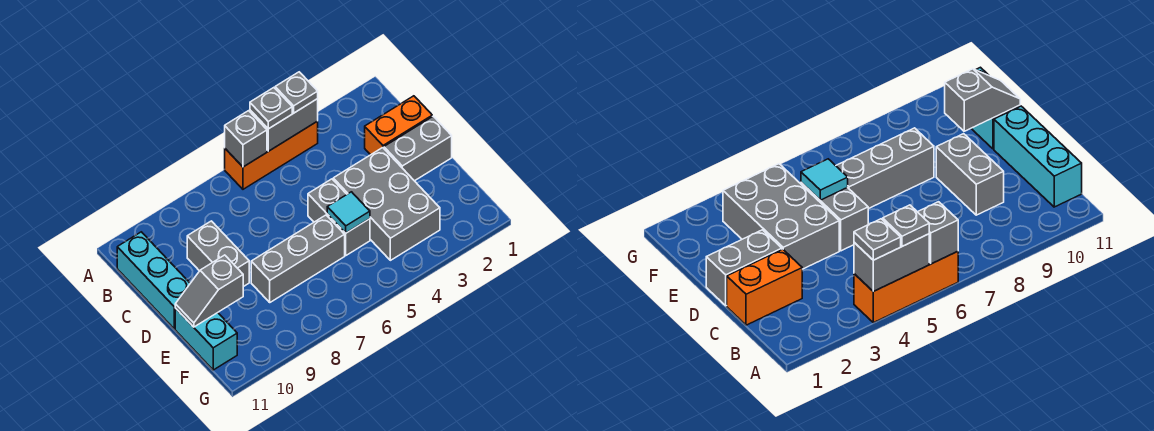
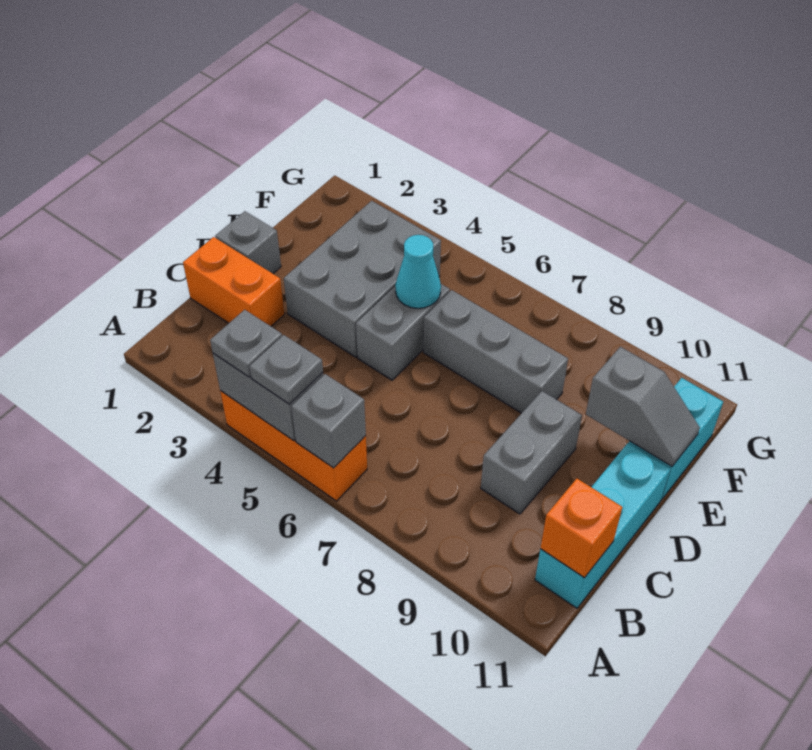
none -> orange 1x1 brick [540,479,622,578]
grey 1x2 brick [384,116,452,181] -> grey 1x1 brick [215,211,281,274]
cyan 1x1 tile [327,192,370,233] -> cyan 1x1 cone [395,235,441,308]

